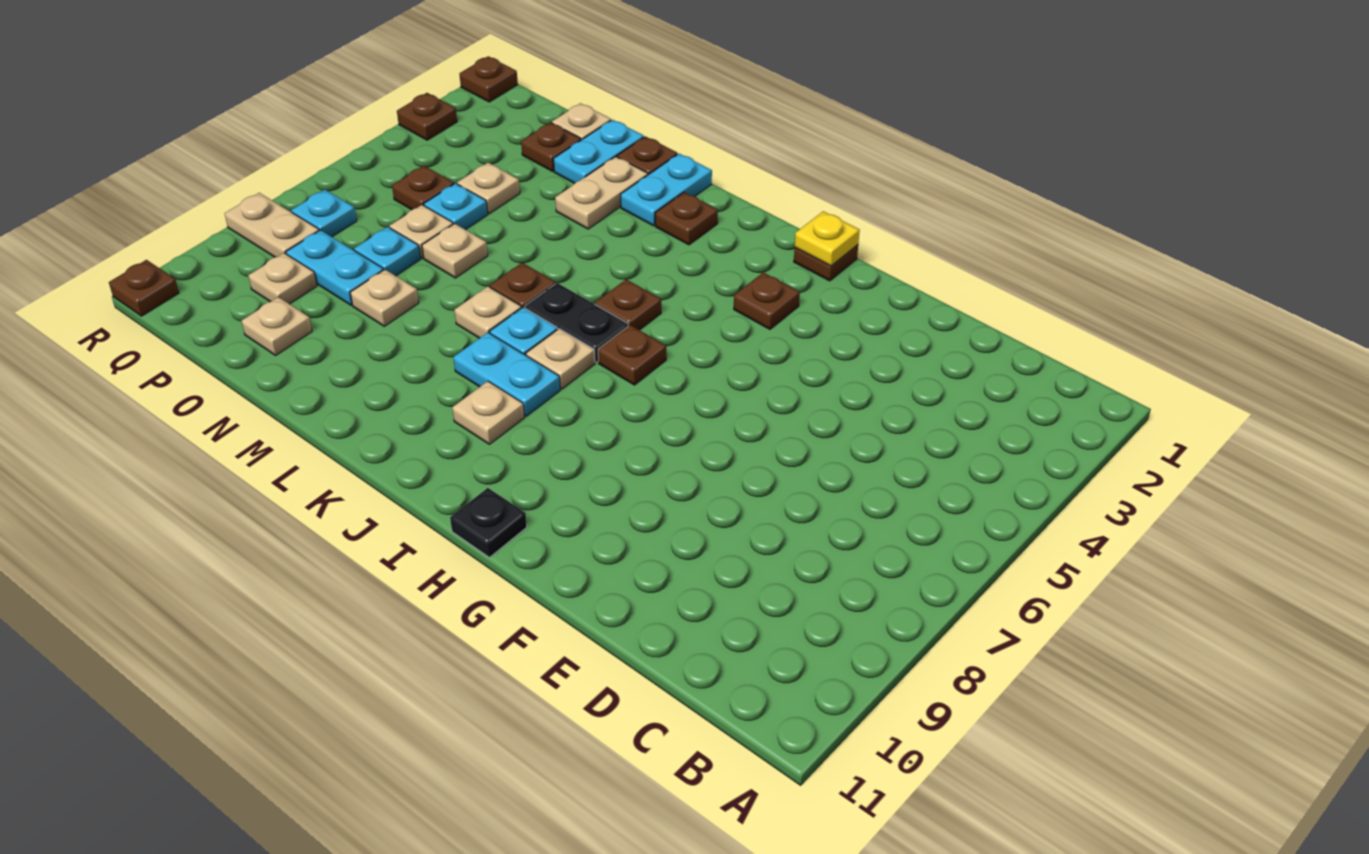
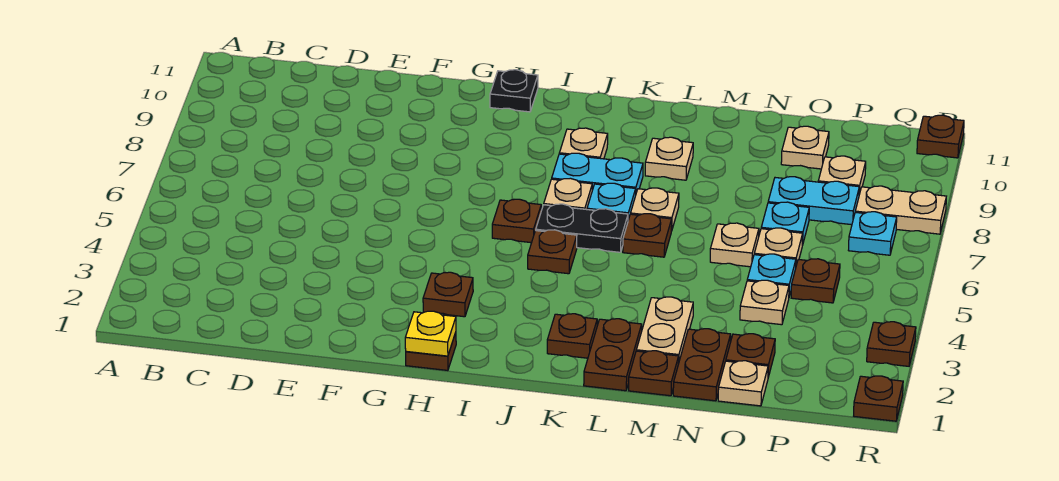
cyan 1x2 plate [620,154,712,226] -> brown 1x2 plate [584,319,642,391]
cyan 1x2 plate [554,120,644,183] -> brown 1x2 plate [673,329,731,401]
tan 1x1 plate [350,270,419,326] -> tan 1x1 plate moved to [645,137,693,180]

